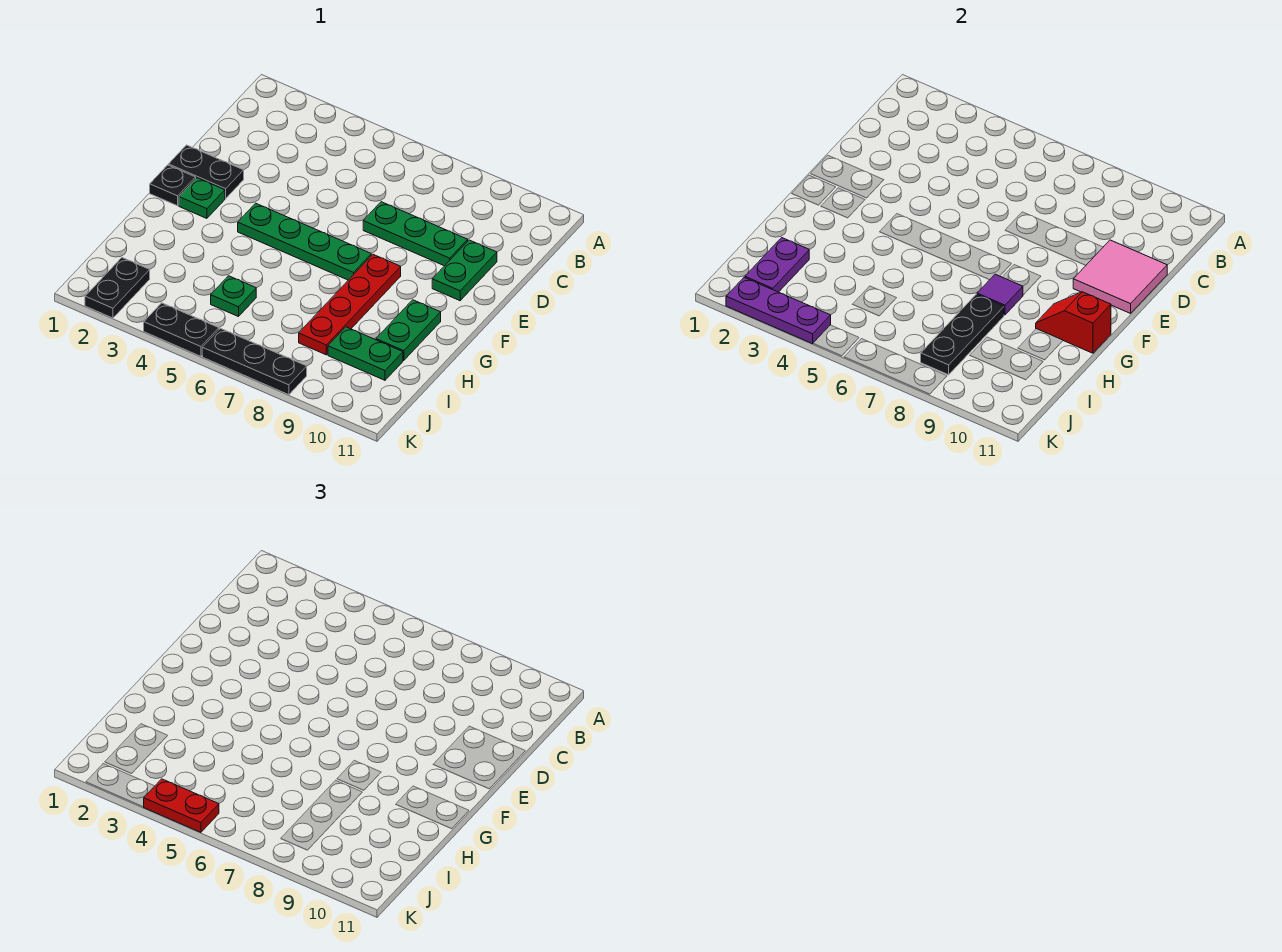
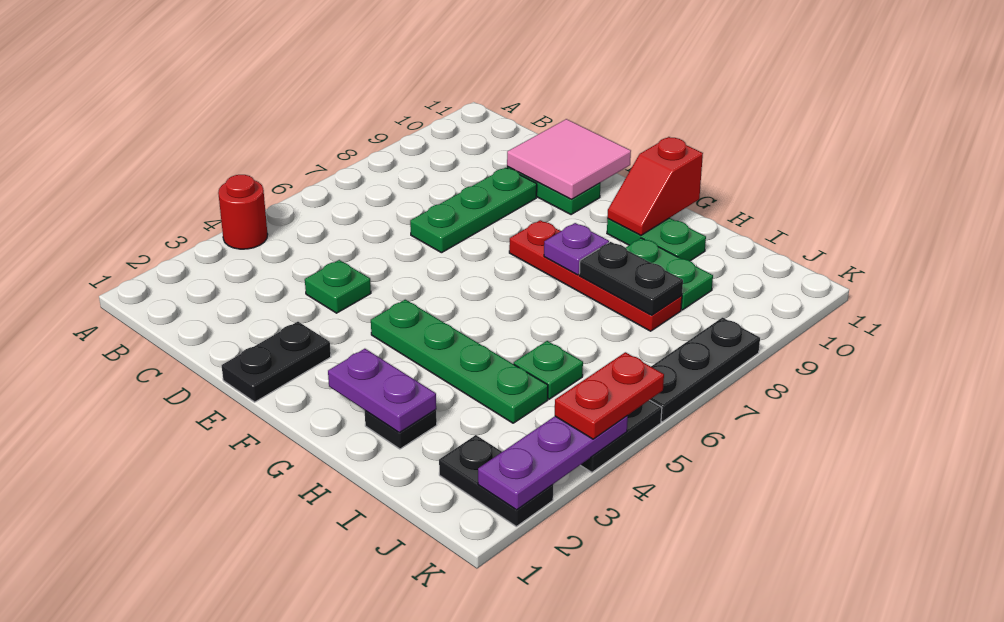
none -> red 1x1 round brick [218,175,268,249]
black 1x1 plate [150,165,196,206] -> black 1x1 plate moved to [365,410,437,449]
green 1x1 plate [179,178,225,218] -> green 1x1 plate moved to [305,260,371,313]
green 1x4 plate [238,203,371,280] -> green 1x4 plate turned to [371,300,548,423]
purple 1x1 tile [977,274,1023,315] -> purple 1x1 plate [544,223,609,275]
black 1x3 plate [921,294,1004,375] -> black 1x2 plate [579,242,683,315]
purple 1x2 plate [745,238,809,292] -> purple 1x2 plate moved to [328,349,436,433]
green 1x2 plate [328,327,403,380] -> green 1x2 plate turned to [626,238,713,310]

